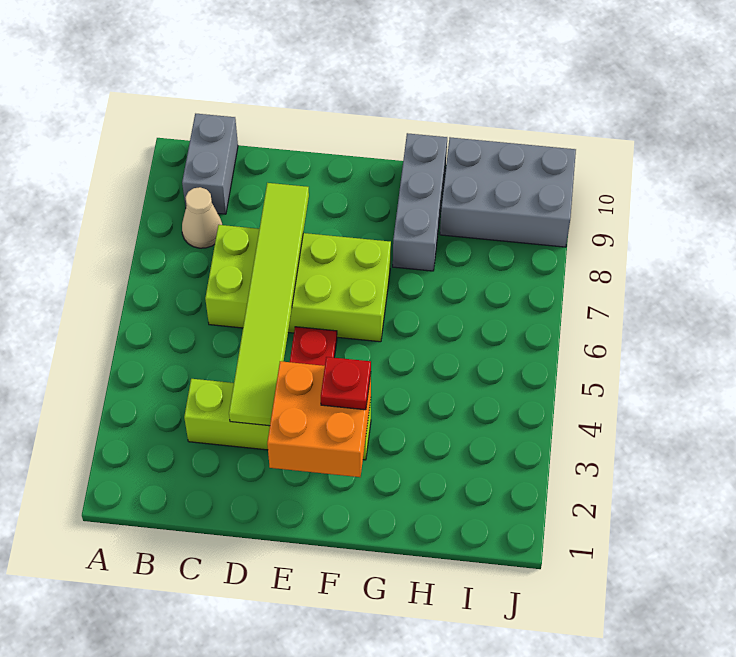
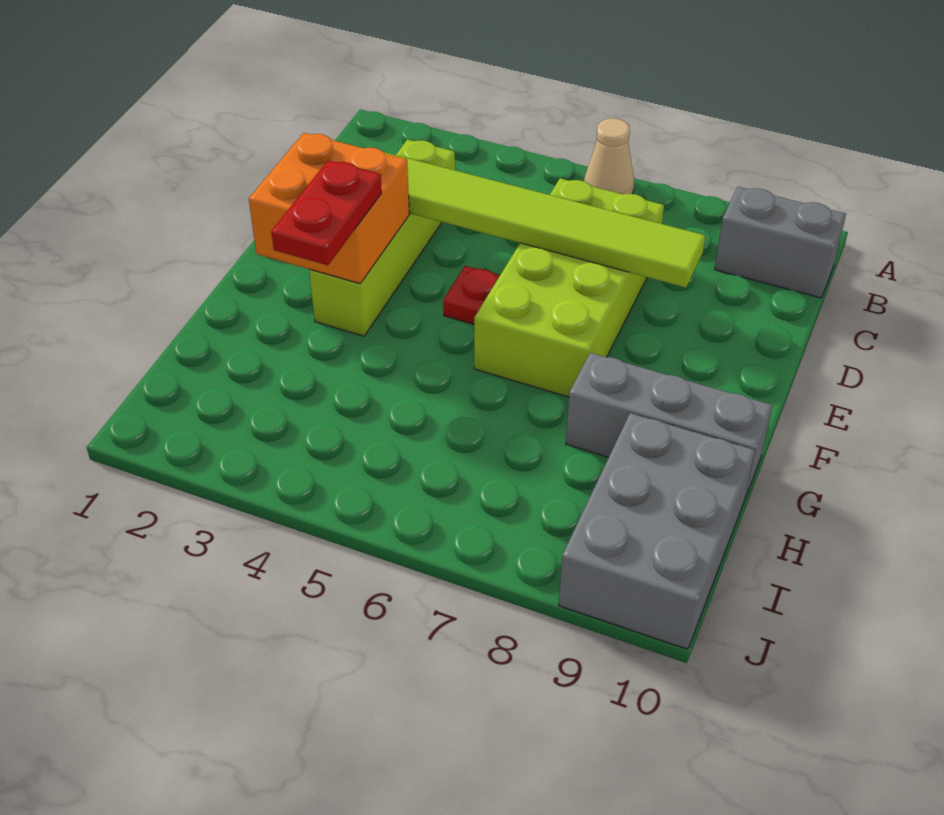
tan 1x1 cone [182,187,222,248] -> tan 1x1 cone moved to [584,118,634,194]
red 1x1 plate [321,357,371,410] -> red 1x2 plate [271,160,382,265]

